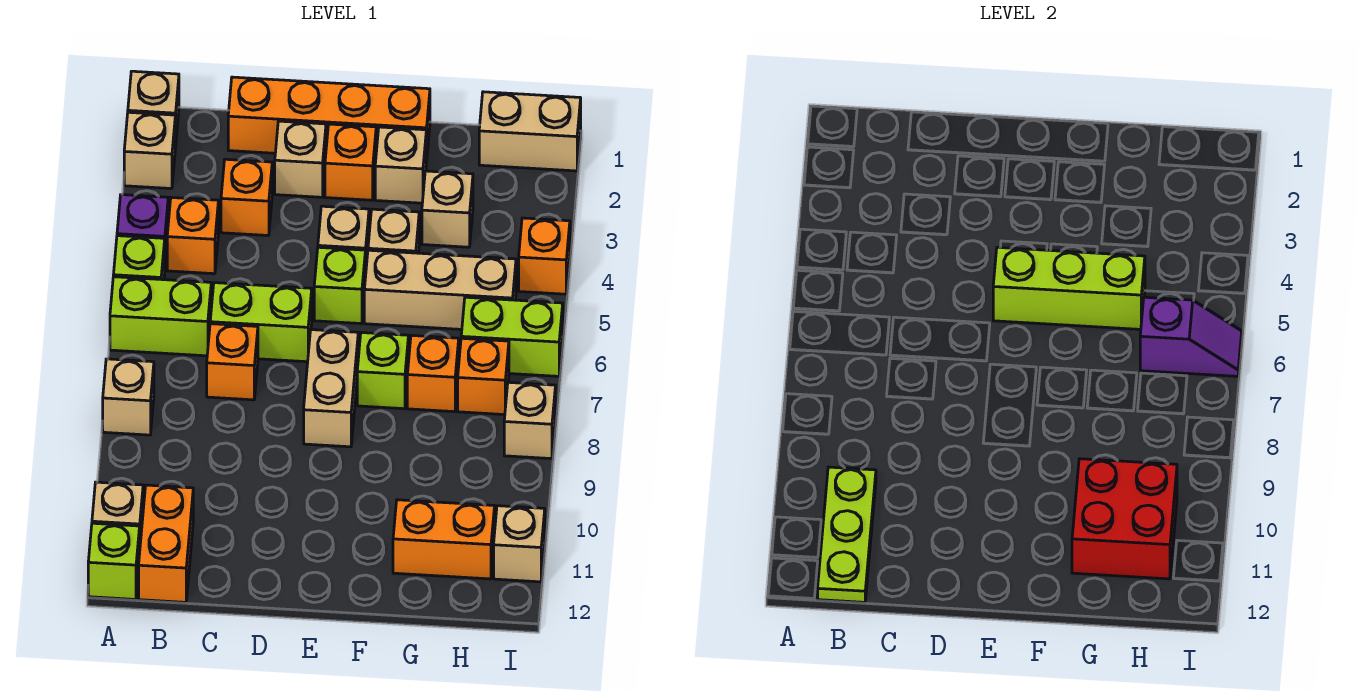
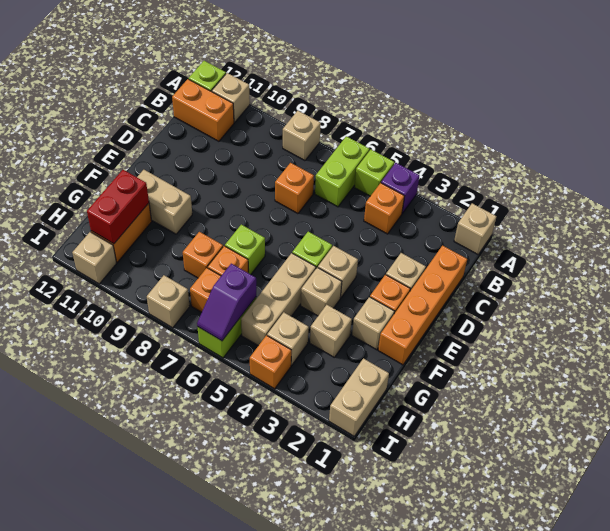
tan 1x1 brick [124,112,175,189] -> tan 1x1 brick moved to [267,312,309,365]
lime 1x3 plate [818,467,876,602] -> none
orange 1x1 brick [221,159,272,236] -> orange 1x1 brick moved to [183,232,223,278]
lime 1x2 brick [210,283,312,362] -> none
lime 1x3 brick [993,247,1145,329] -> none
tan 1x2 brick [304,330,358,447] -> tan 1x2 brick moved to [137,170,192,234]
red 2x2 brick [1072,459,1177,579] -> red 1x2 brick [87,170,149,244]

